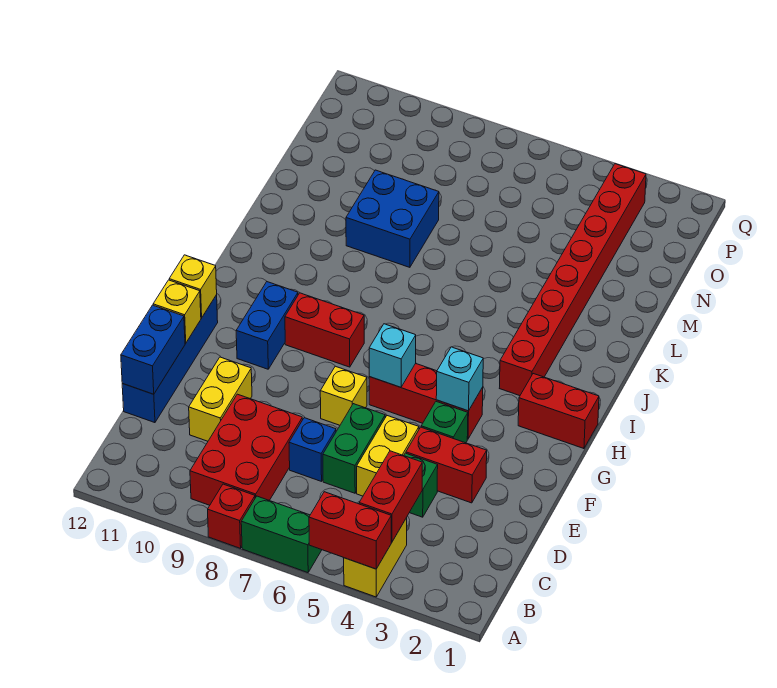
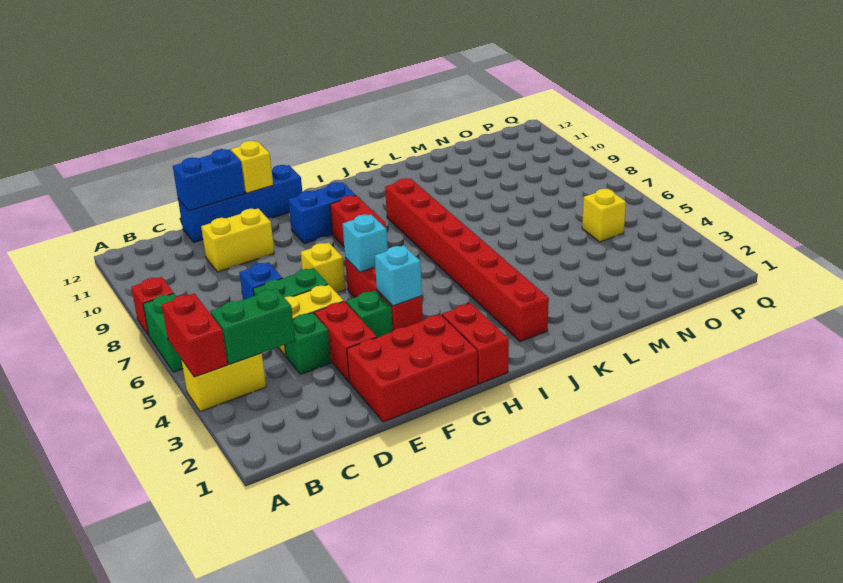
red 1x2 brick [359,451,422,542] -> green 1x2 brick [210,289,295,364]
red 2x3 brick [190,394,303,505] -> red 2x3 brick moved to [347,314,478,422]
yellow 1x1 brick [169,255,217,318] -> yellow 1x1 brick moved to [582,189,626,242]
red 1x8 brick [500,164,646,396] -> red 1x8 brick turned to [385,178,549,342]
blue 2x2 brick [346,170,439,267] -> none

